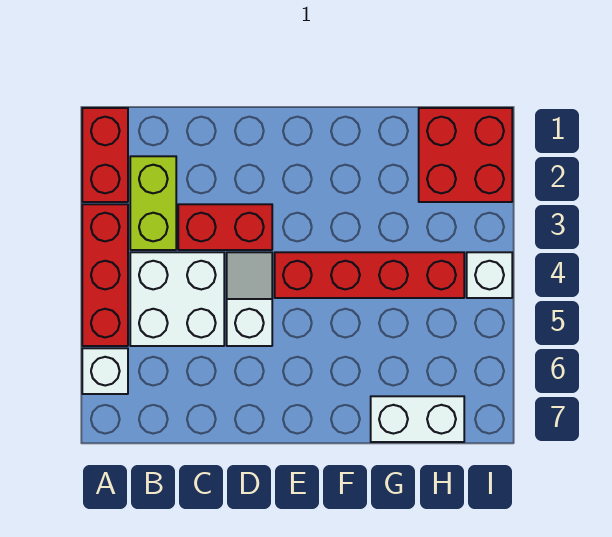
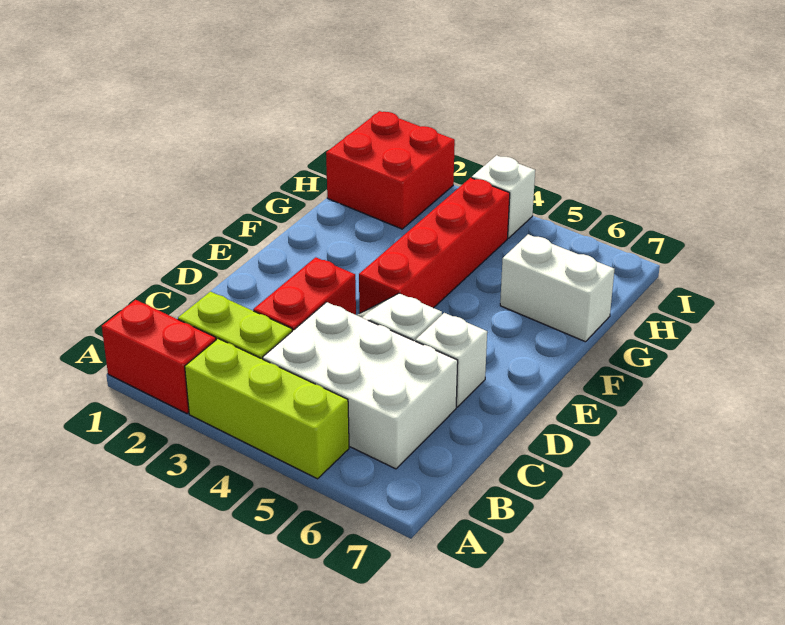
red 1x3 brick [82,204,128,346] -> lime 1x3 brick [185,339,349,479]
white 1x1 brick [82,348,128,394] -> white 1x1 brick moved to [416,313,487,407]
white 2x2 brick [130,252,224,346] -> white 2x3 brick [263,302,458,469]
white 1x2 brick [371,396,464,442] -> white 1x2 brick turned to [500,234,614,342]

